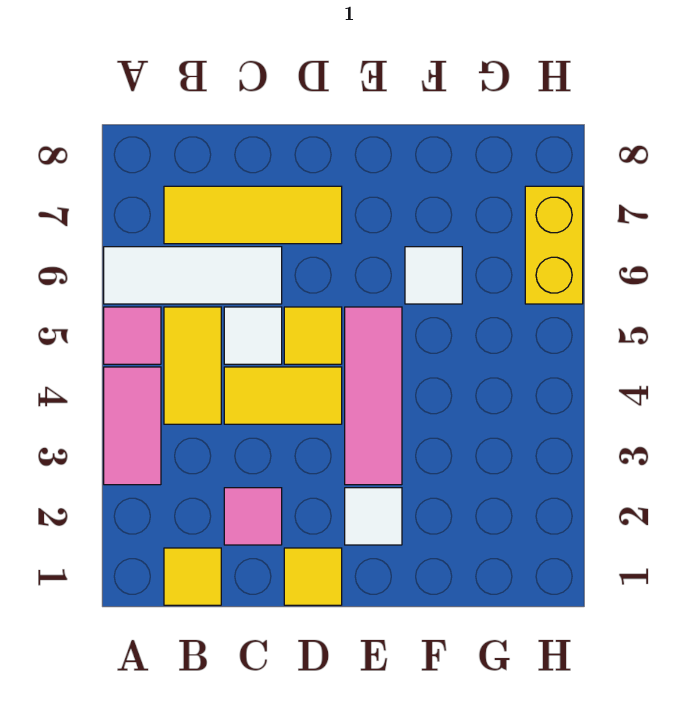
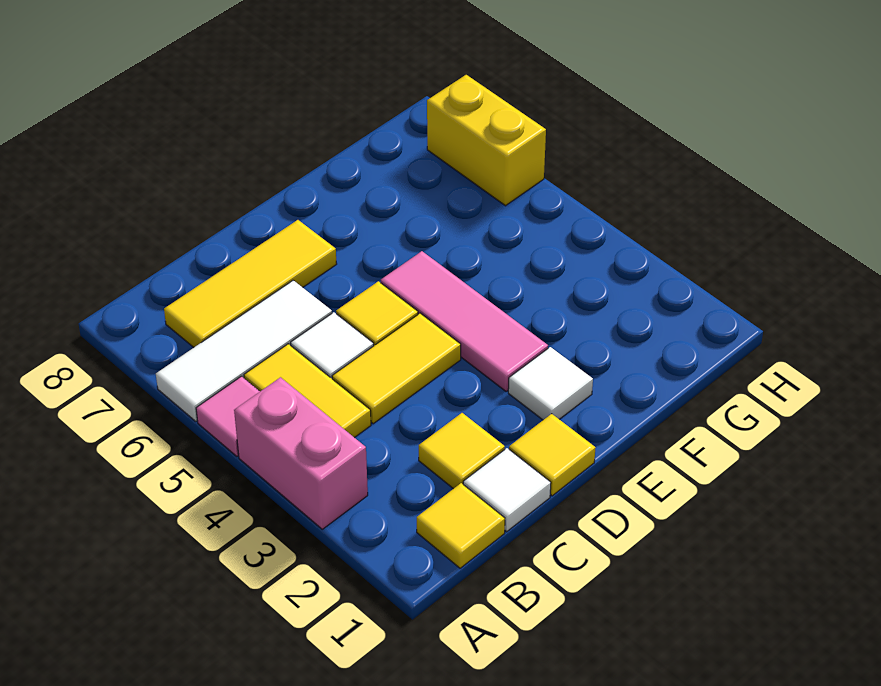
pink 1x2 tile [104,367,161,485] -> pink 1x2 brick [234,377,368,529]
pink 1x1 tile [224,488,282,545] -> yellow 1x1 tile [419,413,505,489]
white 1x1 tile [405,247,462,304] -> white 1x1 tile moved to [463,448,551,532]

